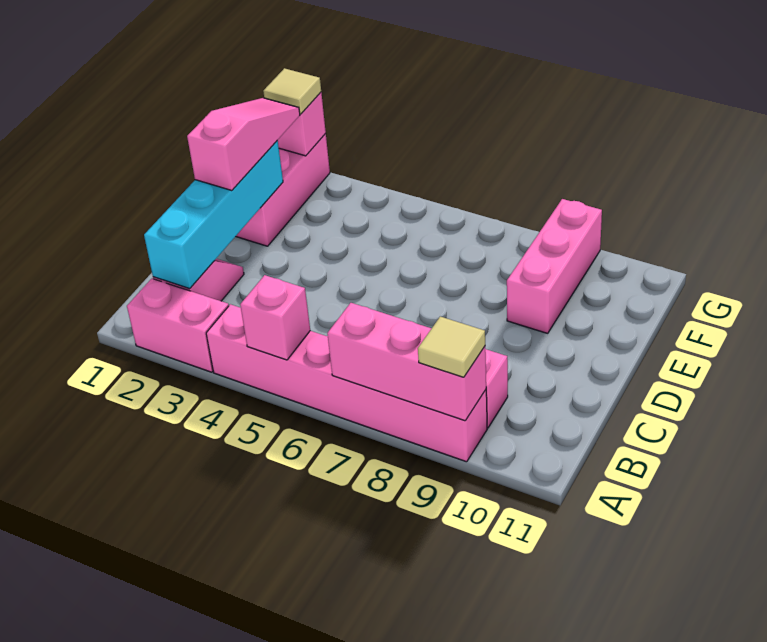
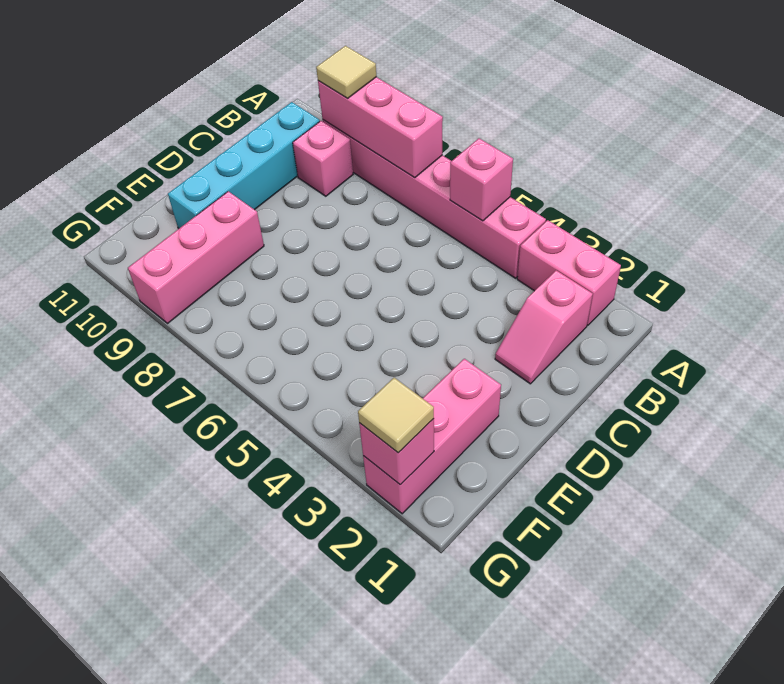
cyan 1x4 brick [144,141,283,289] -> cyan 1x4 brick moved to [168,102,320,229]
pink 1x3 slope [187,98,300,191] -> none

